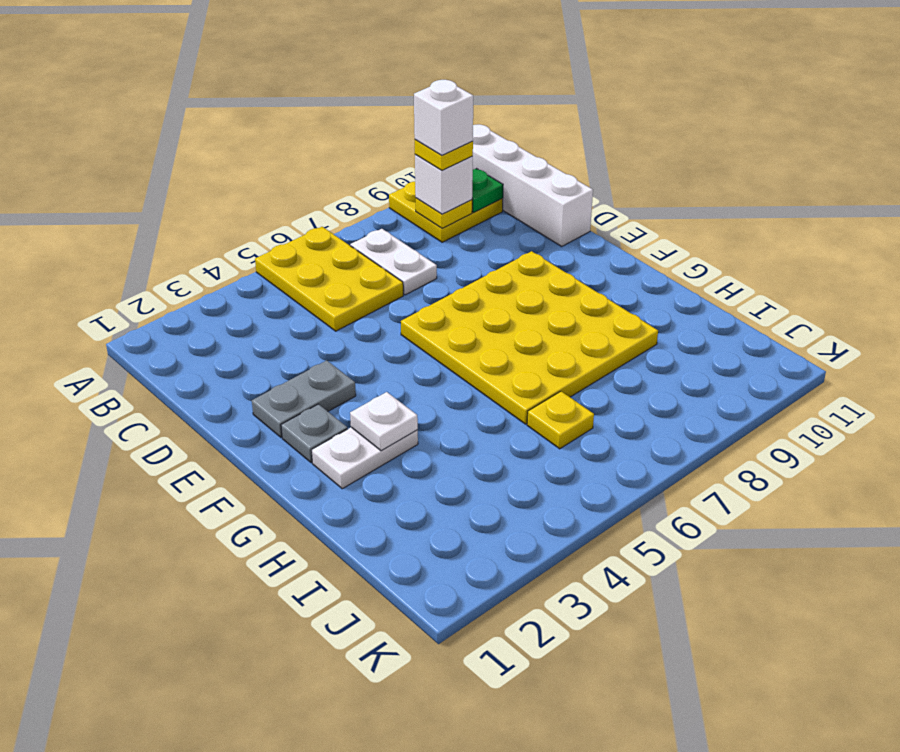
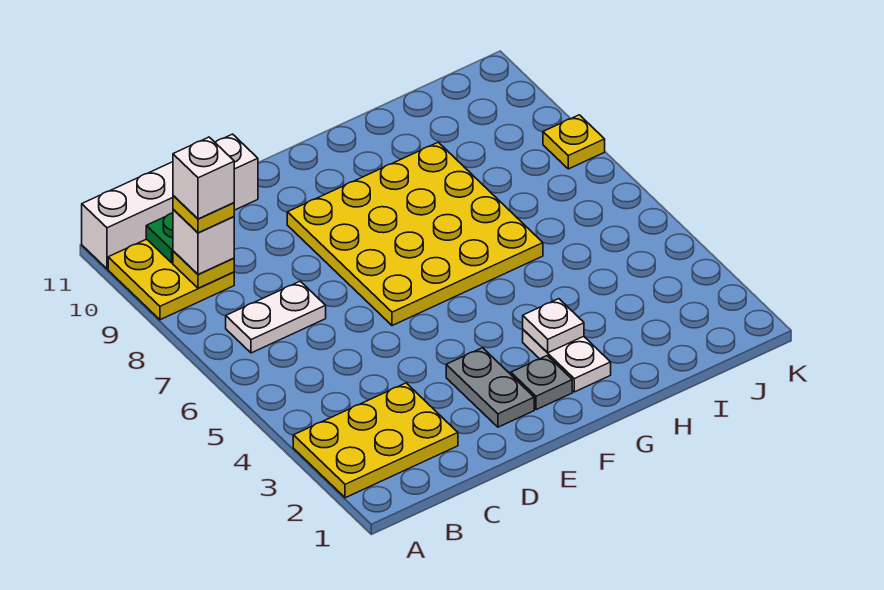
yellow 2x3 plate [255,227,403,331] -> yellow 2x3 plate moved to [293,383,458,498]
yellow 1x1 plate [527,391,594,449] -> yellow 1x1 plate moved to [543,115,605,169]

